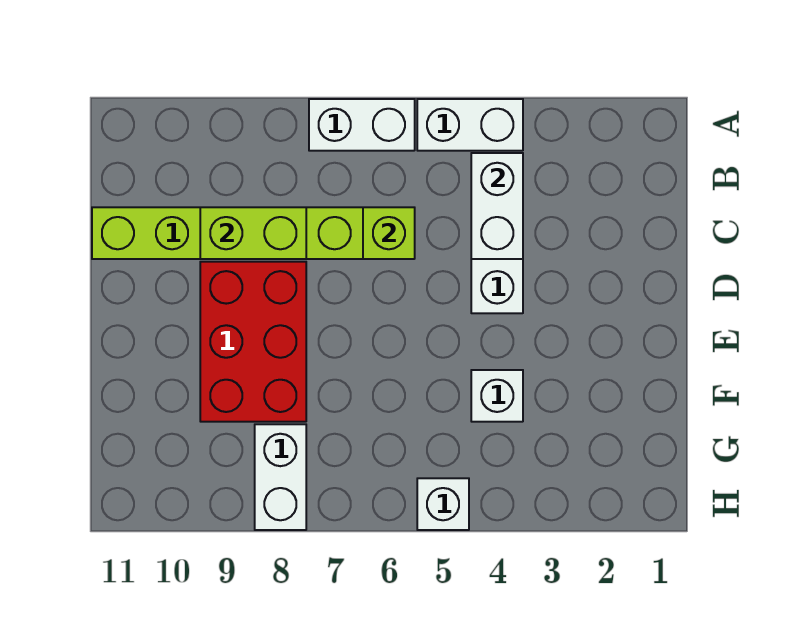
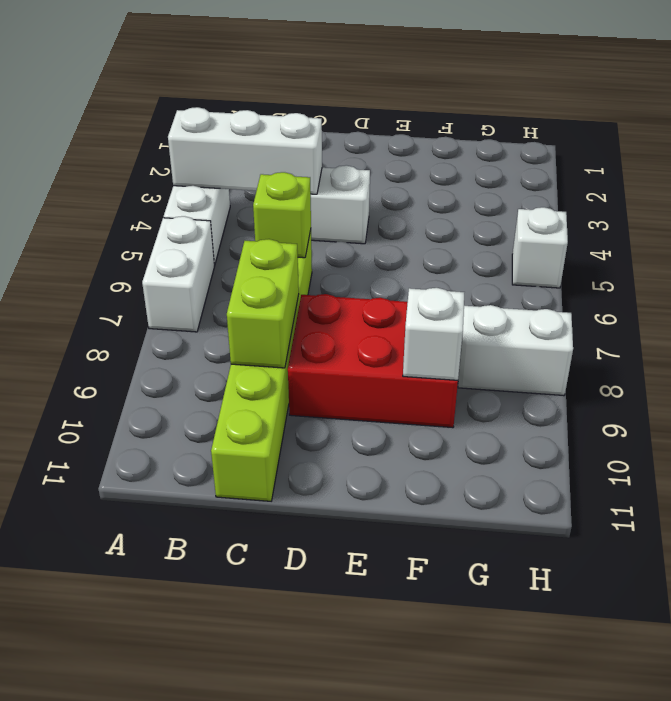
white 1x2 brick [471,153,523,259] -> white 1x3 brick [168,107,322,194]
white 1x1 brick [471,370,523,422] -> white 1x1 brick moved to [403,288,464,380]

